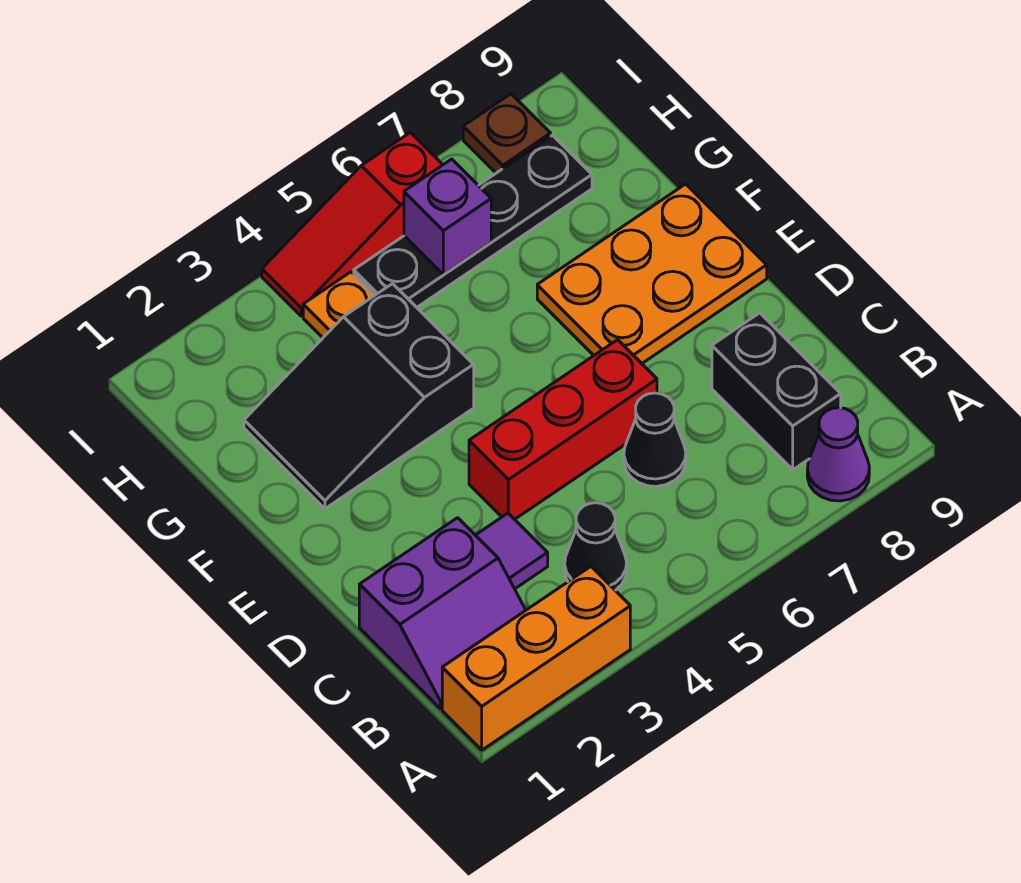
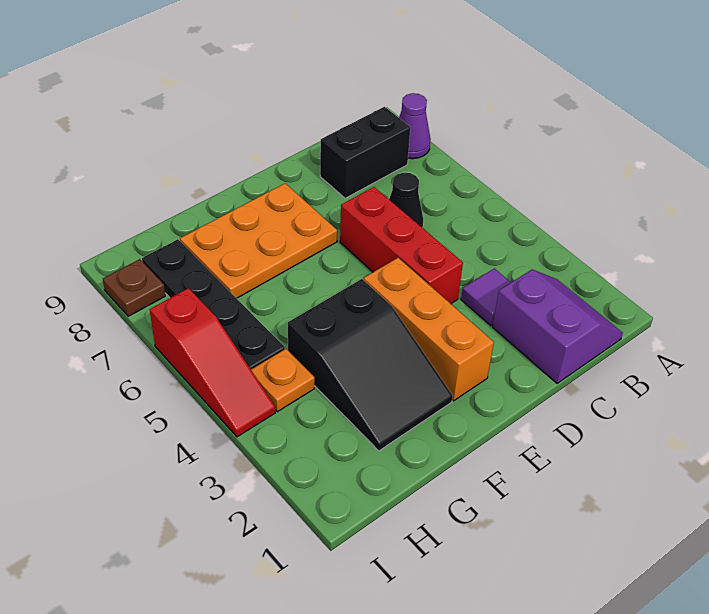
orange 1x3 brick [442,567,630,750] -> orange 1x3 brick moved to [364,258,494,401]
black 1x1 cone [565,503,627,590] -> none
orange 2x3 plate [537,184,767,363] -> orange 2x3 plate turned to [180,183,337,298]
purple 1x1 brick [404,159,491,275] -> none

